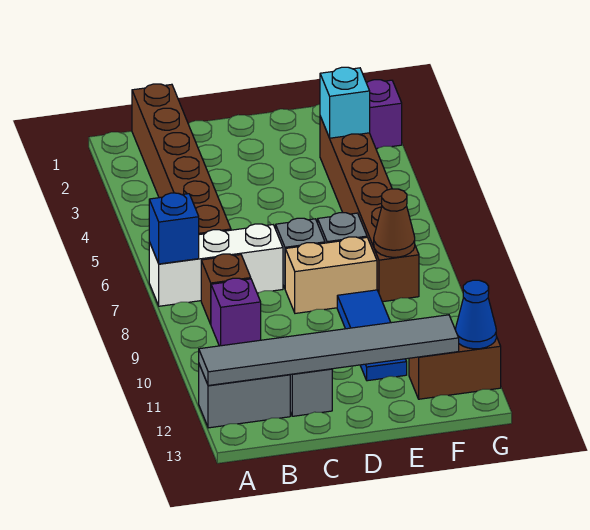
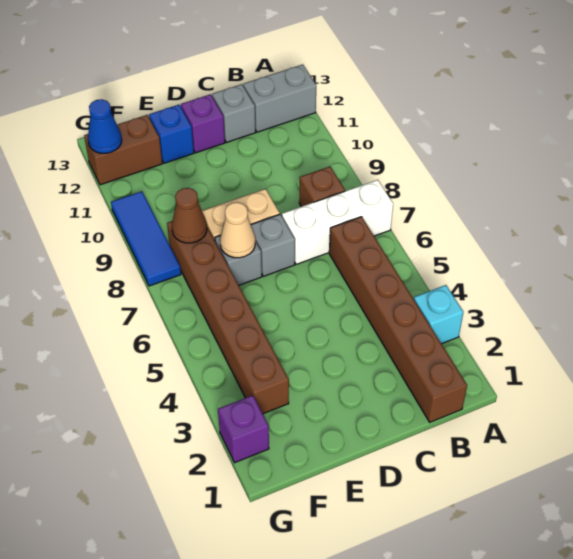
blue 1x1 brick [149,193,199,264] -> blue 1x1 brick moved to [149,105,194,163]
grey 1x6 tile [199,315,459,386] -> none
purple 1x1 brick [211,278,261,346] -> purple 1x1 brick moved to [181,94,225,153]
none -> tan 1x1 cone [220,202,255,258]
blue 1x3 tile [337,290,407,381] -> blue 1x3 tile moved to [111,191,181,286]
cyan 1x1 brick [320,67,370,138] -> cyan 1x1 brick moved to [414,285,463,344]

